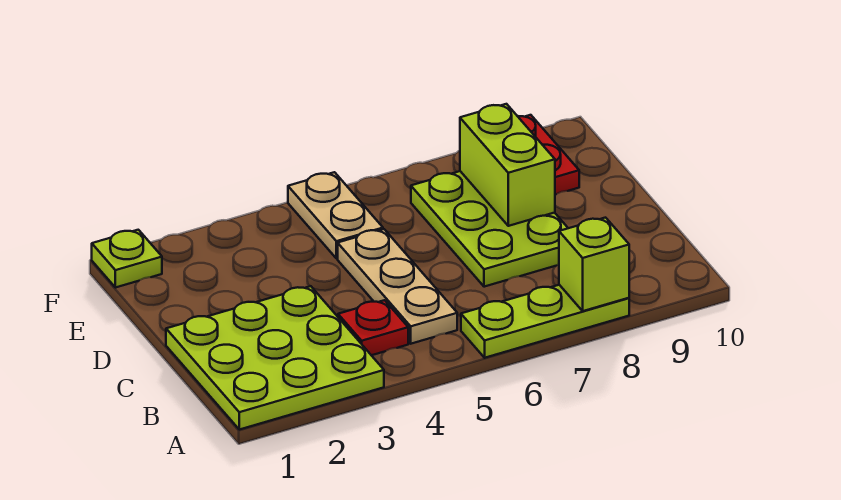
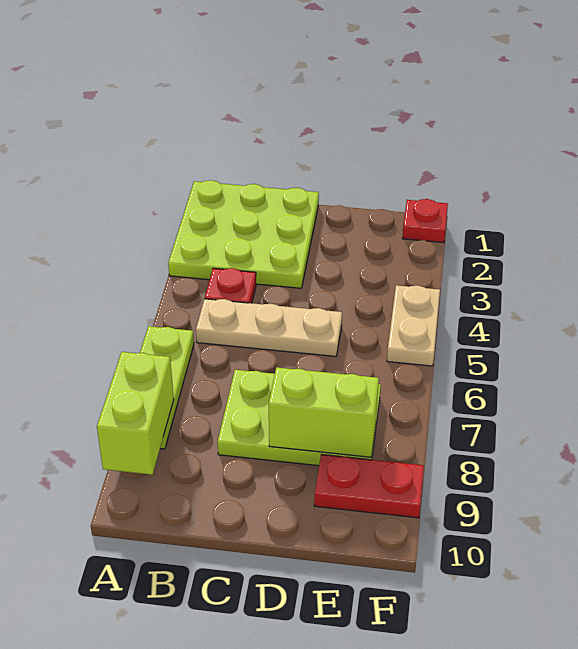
lime 1x1 brick [559,218,629,311] -> lime 1x2 brick [97,352,174,475]
tan 1x2 plate [288,172,383,259] -> tan 1x2 plate turned to [387,285,440,366]
lime 1x1 plate [92,230,162,288] -> red 1x1 plate [402,199,448,243]

